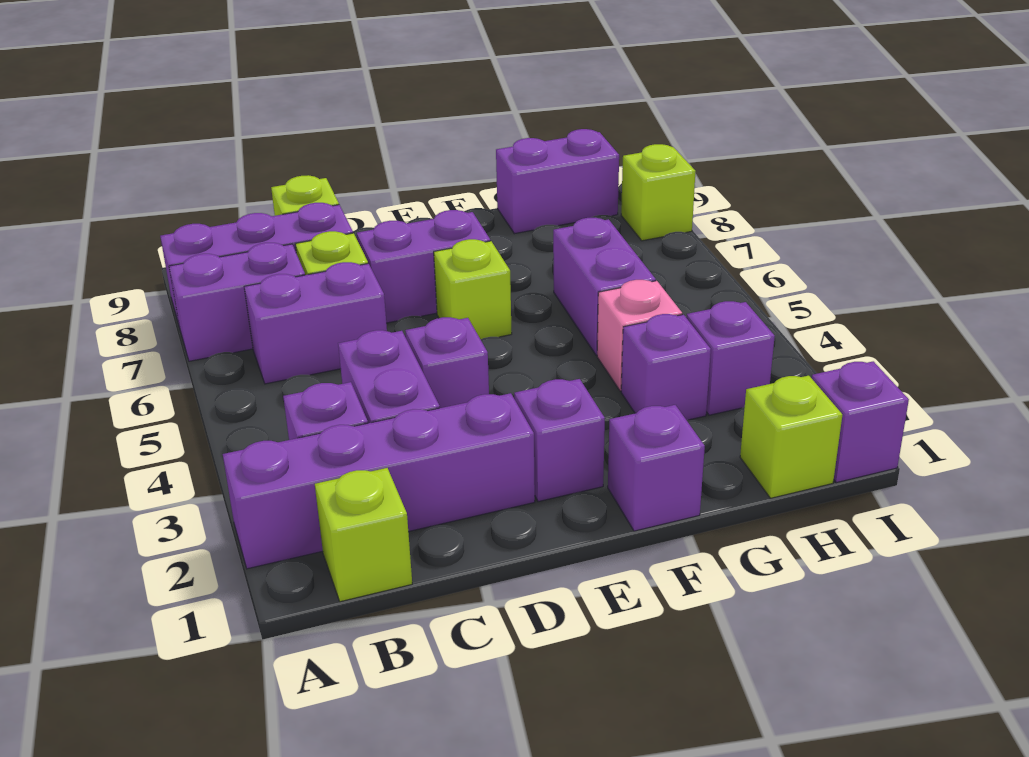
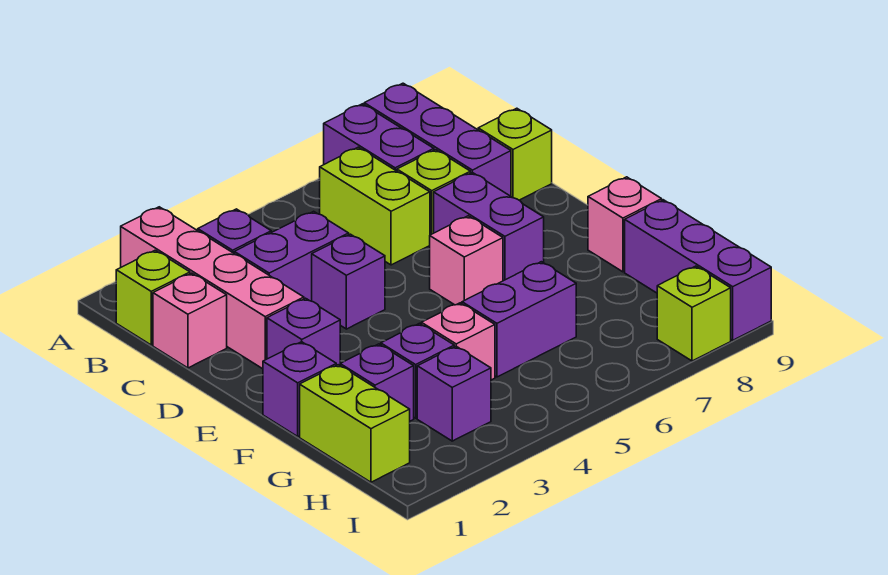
purple 1x4 brick [223,393,535,569] -> pink 1x4 brick [121,207,304,369]
purple 1x2 brick [244,262,387,384] -> lime 1x2 brick [320,147,430,265]
none -> pink 1x1 brick [153,273,227,368]
lime 1x1 brick [434,239,512,339] -> pink 1x1 brick [430,216,503,305]
none -> pink 1x1 brick [588,177,662,272]
purple 1x2 brick [496,129,619,234] -> purple 1x3 brick [625,200,771,340]
lime 1x1 brick [740,376,842,498] -> lime 1x2 brick [300,365,410,482]
purple 1x1 brick [812,361,909,483] -> purple 1x1 brick moved to [340,344,414,421]

